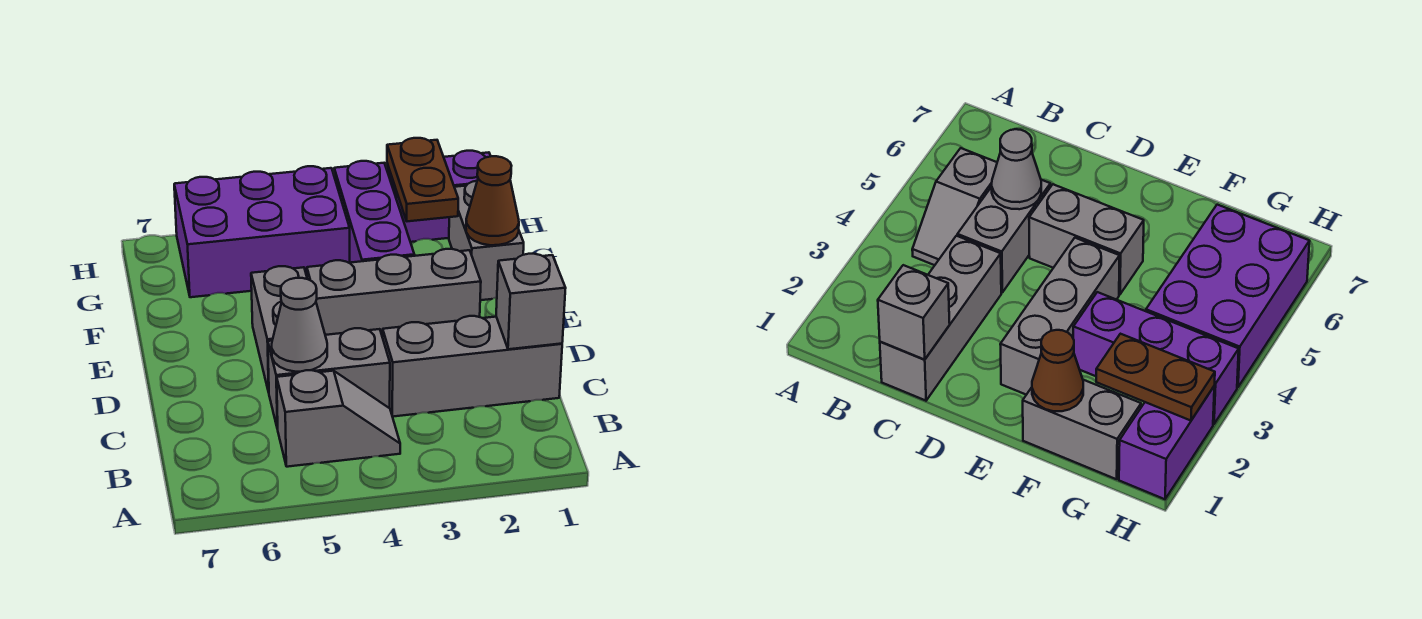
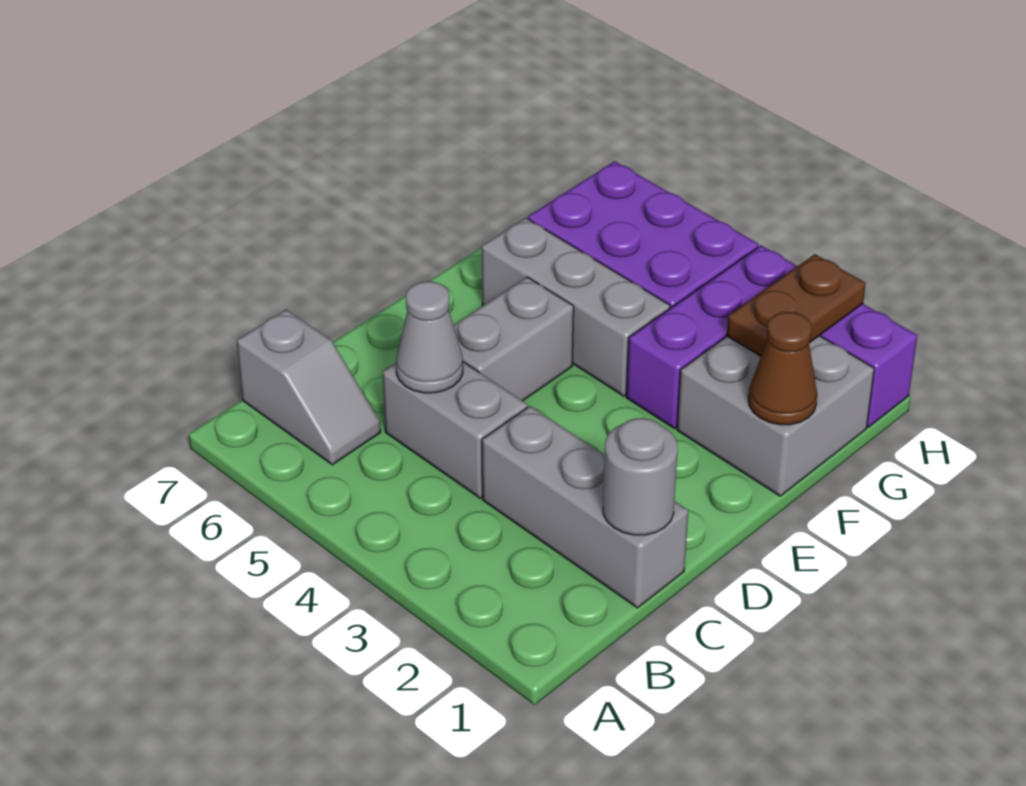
grey 1x2 slope [277,370,400,467] -> grey 1x2 slope moved to [237,310,381,465]
grey 1x1 brick [496,254,566,349] -> grey 1x1 round brick [603,418,678,535]
grey 1x3 brick [307,249,481,337] -> grey 1x3 brick moved to [482,218,670,396]
grey 1x2 brick [449,181,524,300] -> grey 2x2 brick [677,336,874,496]

